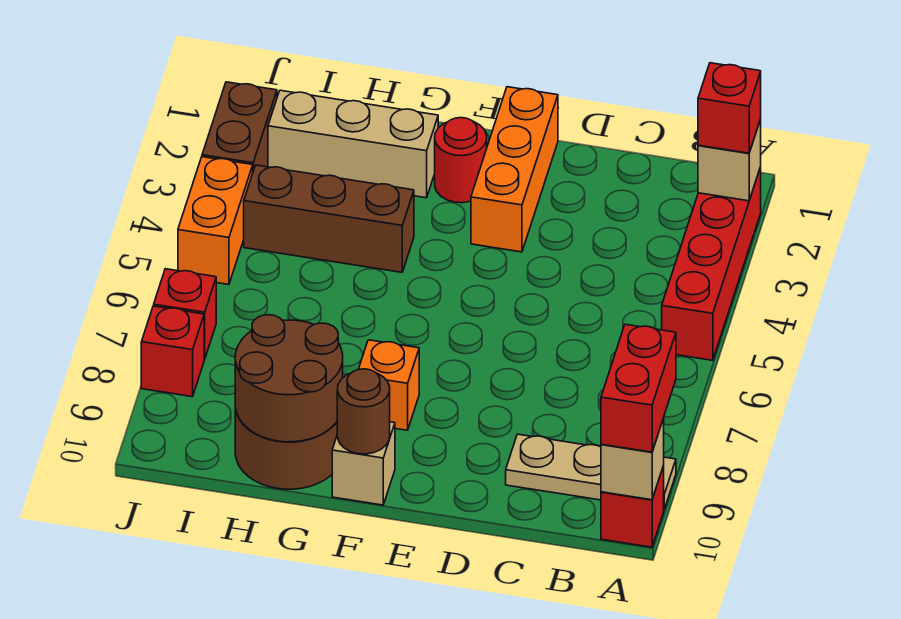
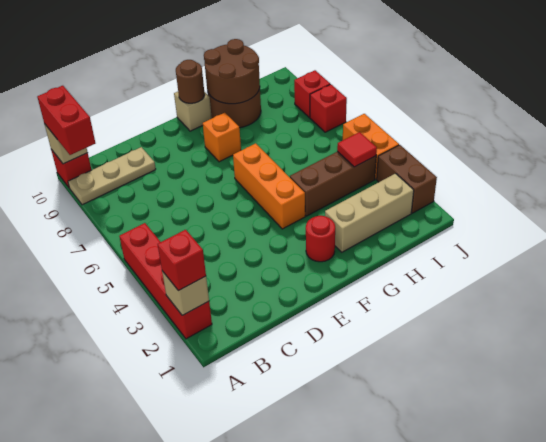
orange 1x3 brick [471,87,558,252] -> orange 1x3 brick moved to [233,143,305,229]
none -> red 1x1 tile [337,132,377,167]

